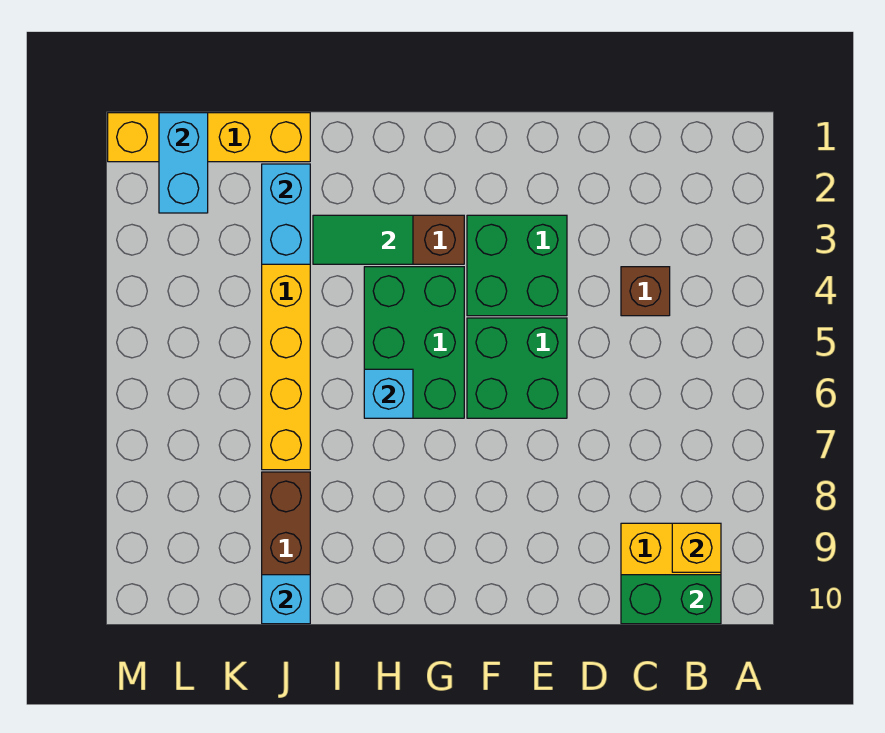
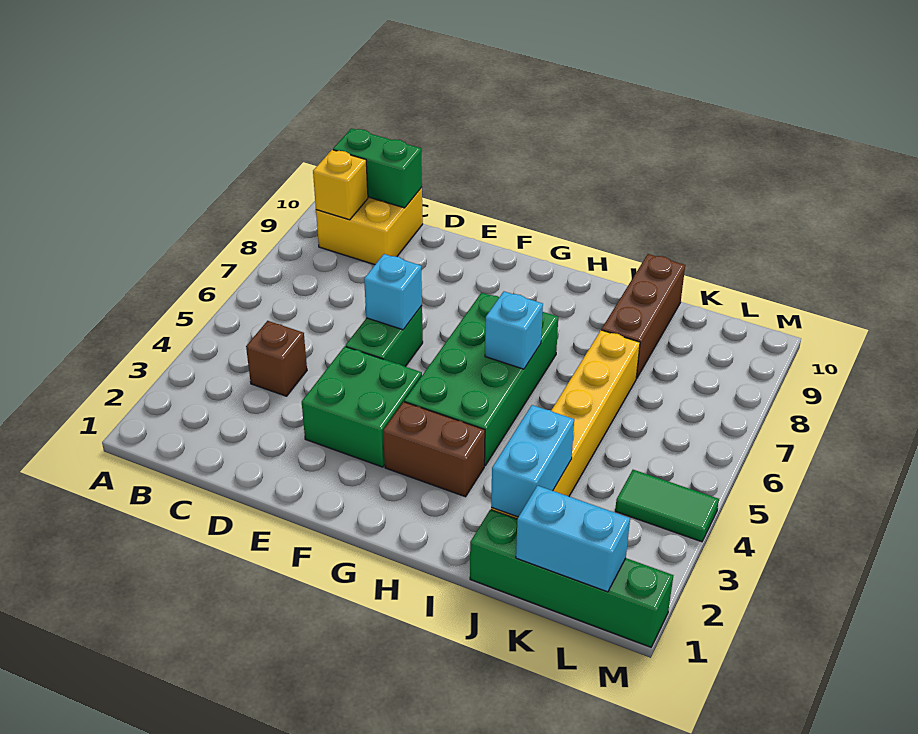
green 2x2 brick [467,318,567,418] -> green 1x2 brick [345,306,423,367]
green 2x3 brick [364,267,464,418] -> green 2x4 brick [404,293,558,466]
green 1x2 tile [313,215,413,264] -> green 1x2 tile moved to [615,470,719,542]
yellow 1x4 brick [108,113,310,162] -> green 1x4 brick [470,510,673,647]
cyan 1x1 brick [262,575,310,624] -> cyan 1x1 brick moved to [364,254,422,330]
cyan 1x2 brick [159,113,208,213] -> cyan 1x2 brick turned to [516,486,630,592]

